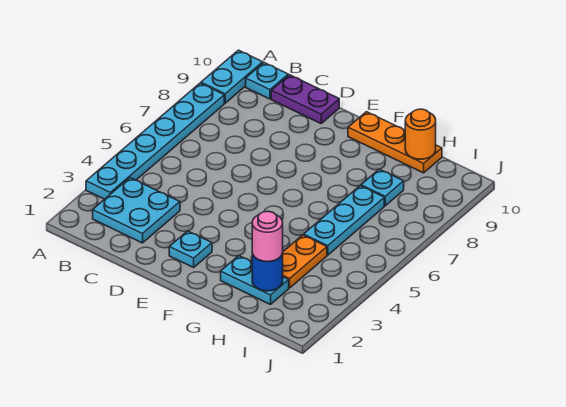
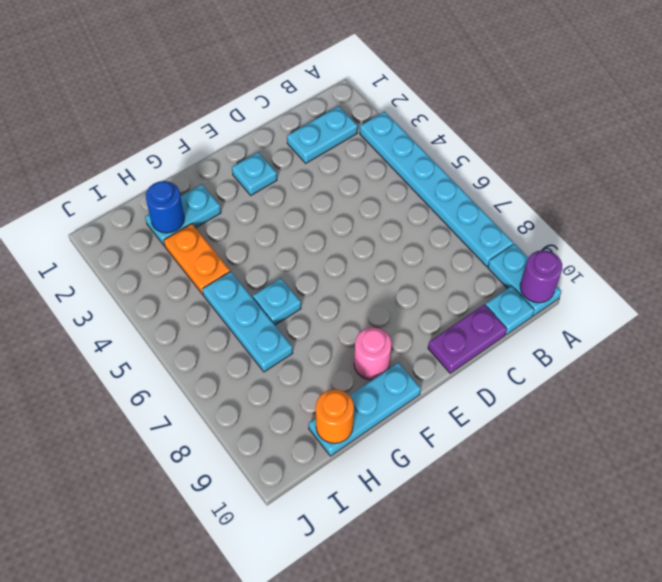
none -> purple 1x1 round brick [520,250,562,303]
cyan 2x2 plate [93,178,180,243] -> cyan 1x2 plate [287,106,358,163]
orange 1x3 plate [348,112,442,173] -> cyan 1x3 plate [309,362,421,456]
pink 1x1 round brick [252,211,283,262] -> pink 1x1 round brick moved to [354,327,392,380]
cyan 1x1 plate [361,169,404,206] -> cyan 1x1 plate moved to [253,278,301,325]

